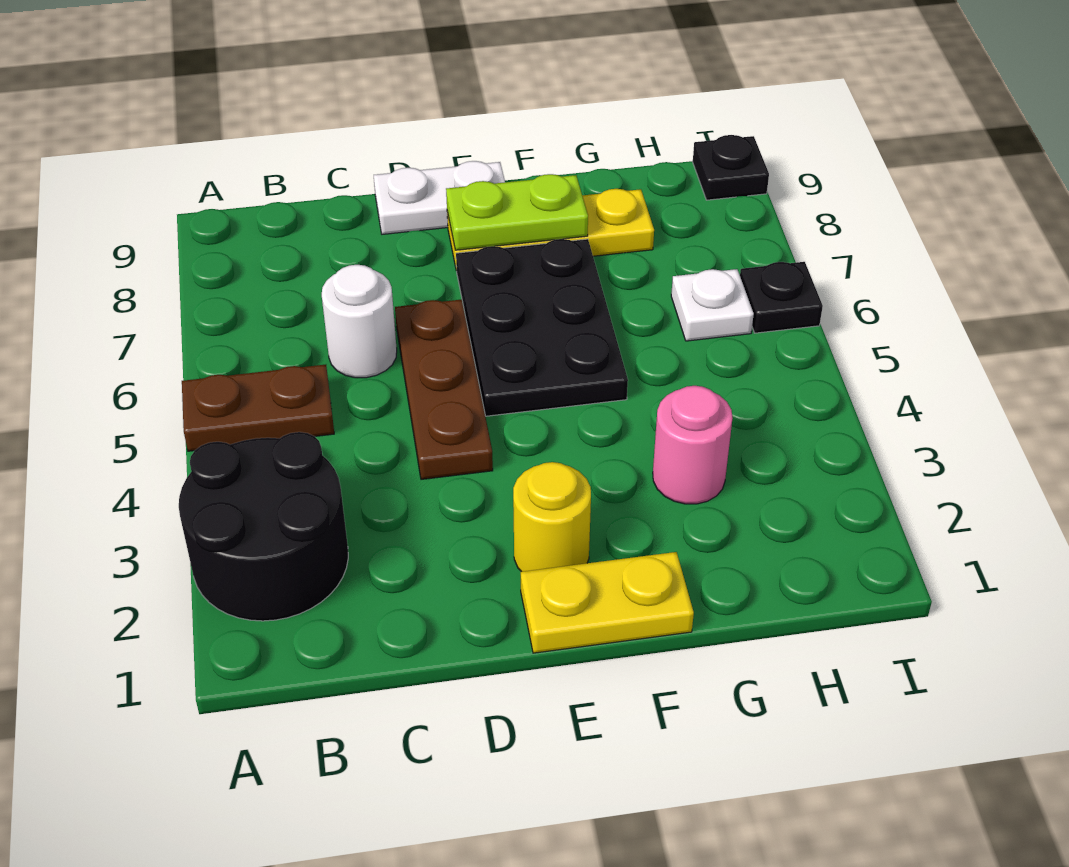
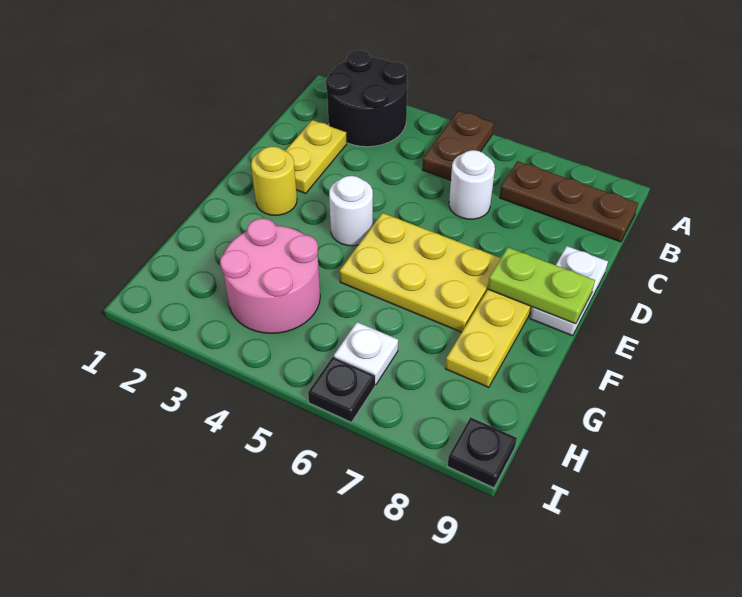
brown 1x3 plate [395,299,493,479] -> brown 1x3 plate moved to [500,161,638,242]
yellow 1x2 plate [521,552,694,653] -> yellow 1x2 plate moved to [285,120,347,193]
none -> white 1x1 round brick [329,176,373,246]
black 2x3 plate [456,239,628,416] -> yellow 2x3 plate [340,213,501,332]
lime 1x2 plate [446,174,588,250] -> lime 1x2 plate turned to [488,247,595,324]
pink 1x1 round brick [653,386,732,504] -> pink 2x2 round brick [220,218,320,333]

